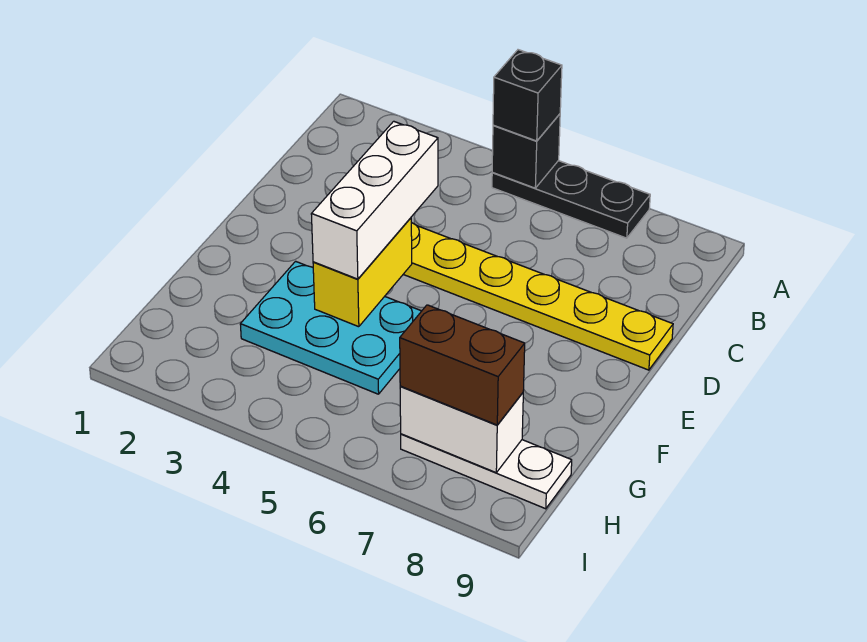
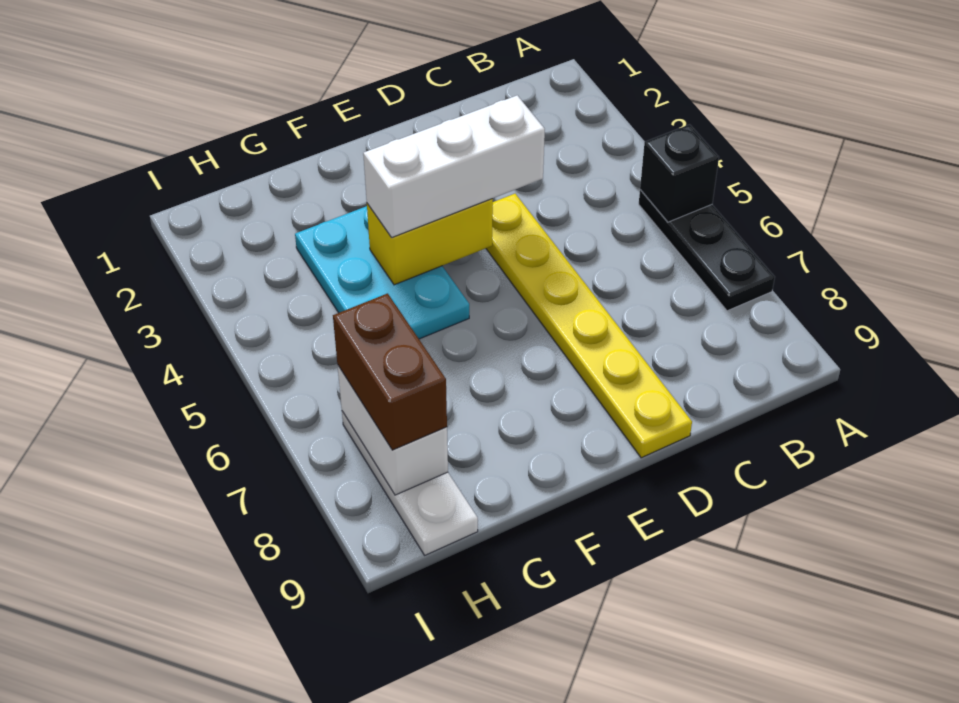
black 1x1 brick [493,50,562,141] -> none

